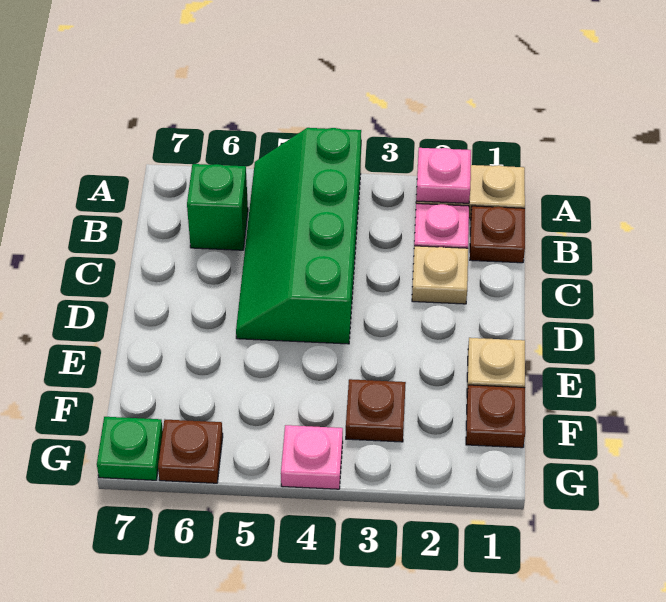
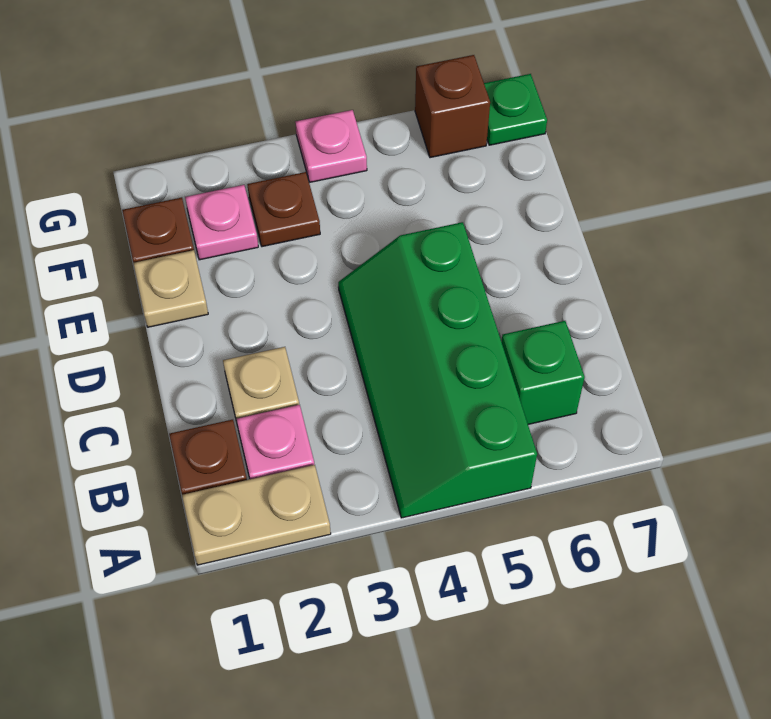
pink 1x1 plate [416,148,471,203] -> pink 1x1 plate moved to [185,185,258,260]
green 2x4 slope [236,128,361,344] -> green 2x4 slope turned to [338,222,537,518]
brown 1x1 plate [158,420,223,483] -> brown 1x1 brick [415,55,490,158]

